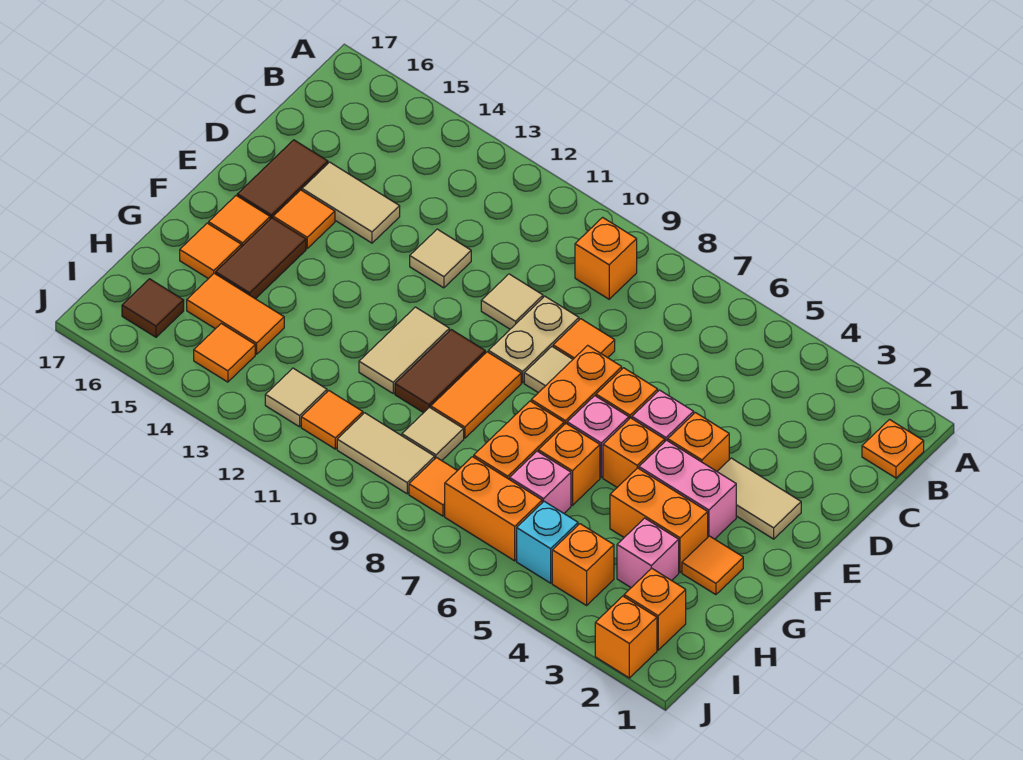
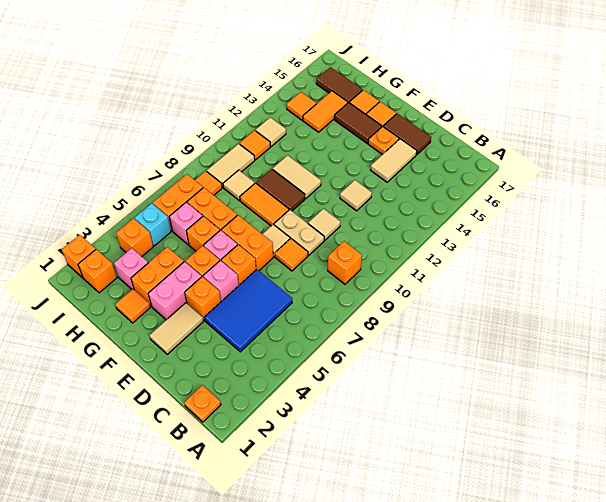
none -> blue 2x3 tile [204,270,292,352]
orange 1x1 tile [273,190,335,248] -> orange 1x1 plate [368,126,399,155]
brown 1x1 tile [122,279,184,337] -> brown 1x2 tile [316,67,362,103]

